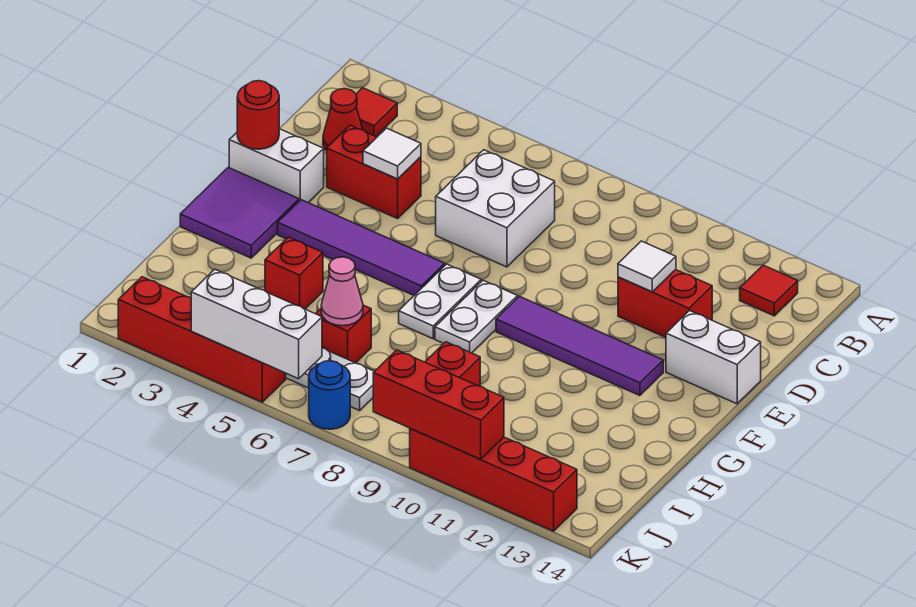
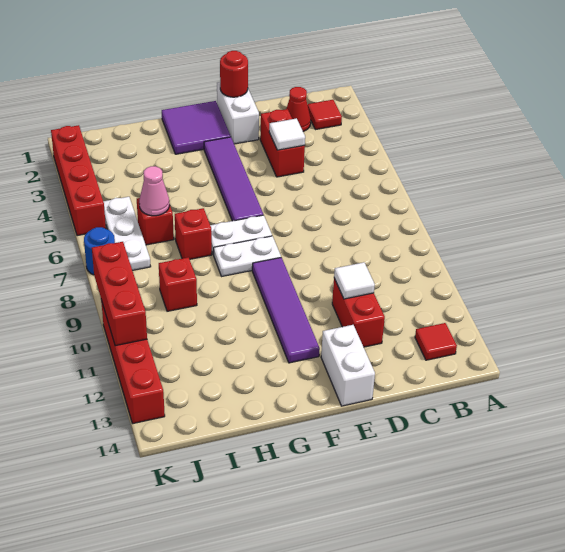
white 2x2 brick [436,150,555,267] -> none
red 1x1 brick [265,237,323,309] -> red 1x1 brick moved to [175,208,212,259]
white 1x3 brick [191,269,322,379] -> none

